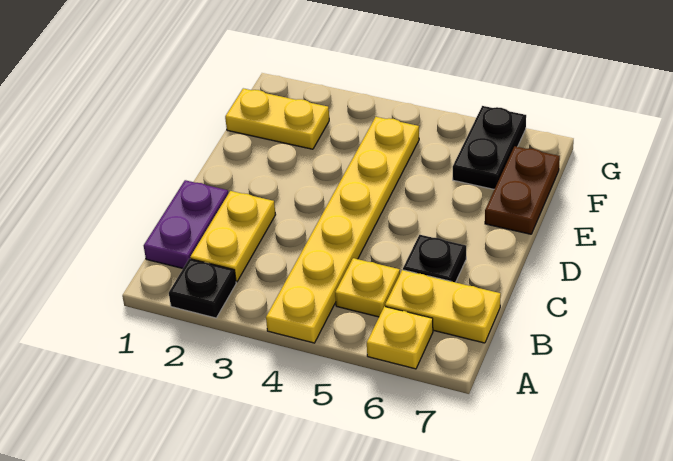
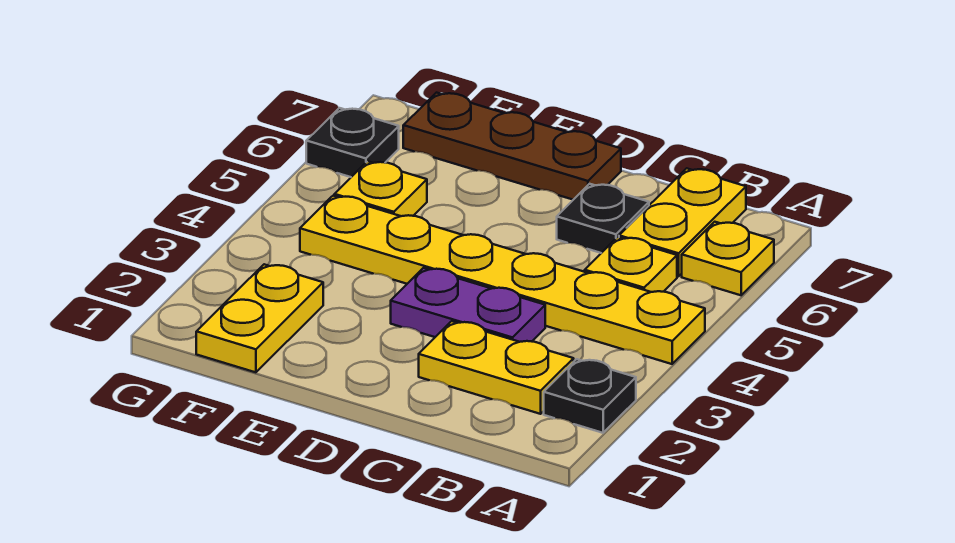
purple 1x2 plate [144,180,228,268] -> purple 1x2 plate moved to [391,268,545,342]
brown 1x2 plate [485,146,560,234] -> brown 1x3 plate [403,93,621,200]
none -> yellow 1x1 plate [334,161,427,216]
black 1x2 plate [453,106,526,189] -> black 1x1 plate [306,108,399,177]

